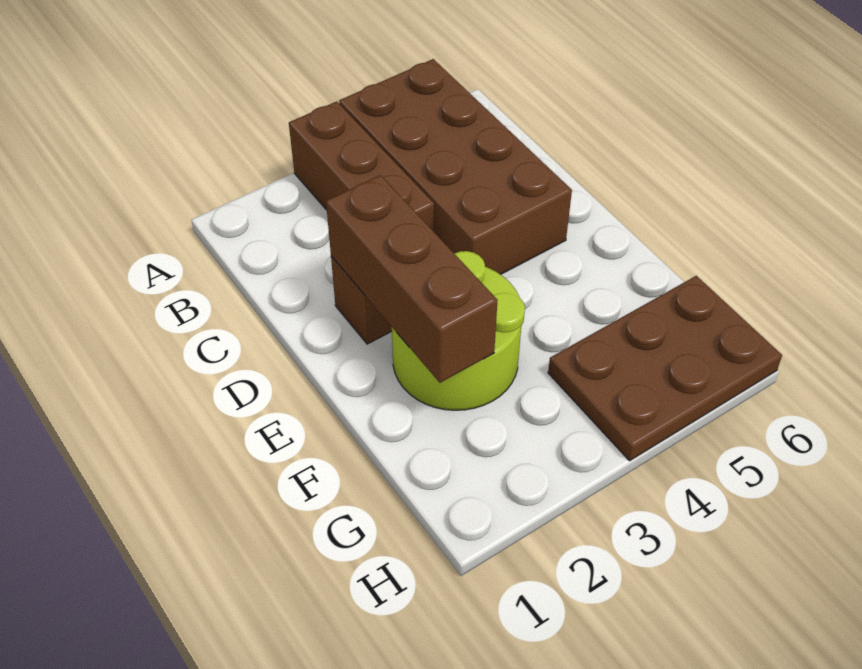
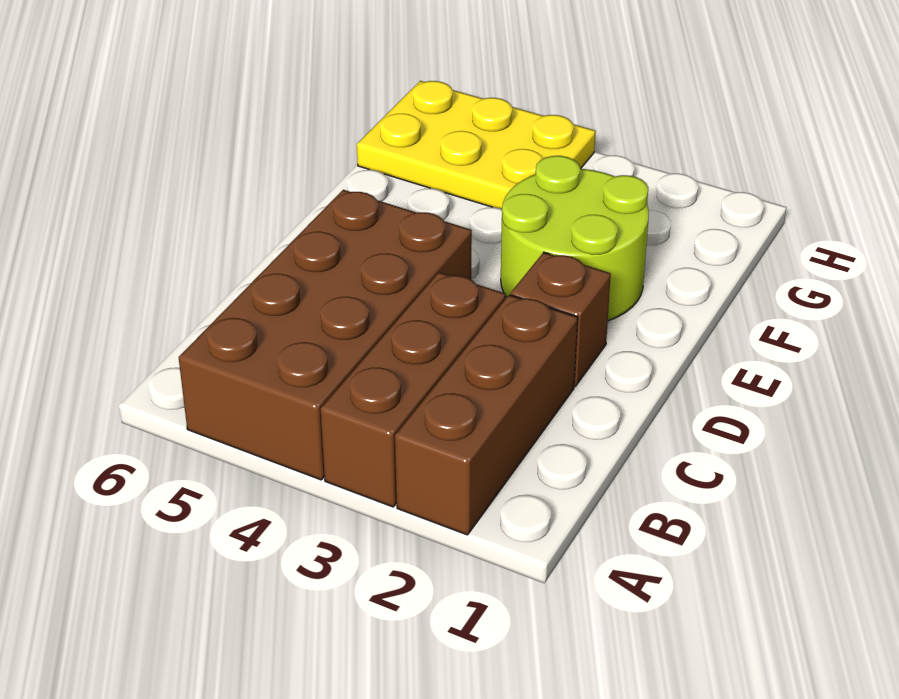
brown 1x3 brick [326,175,497,383] -> brown 1x3 brick moved to [395,295,578,535]
brown 2x3 plate [548,276,782,461] -> yellow 2x3 plate [357,81,596,209]

